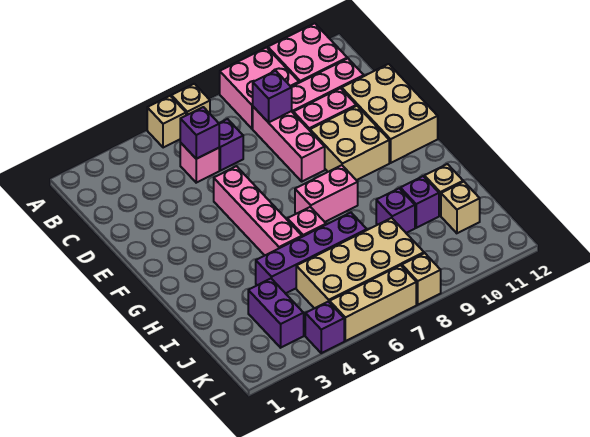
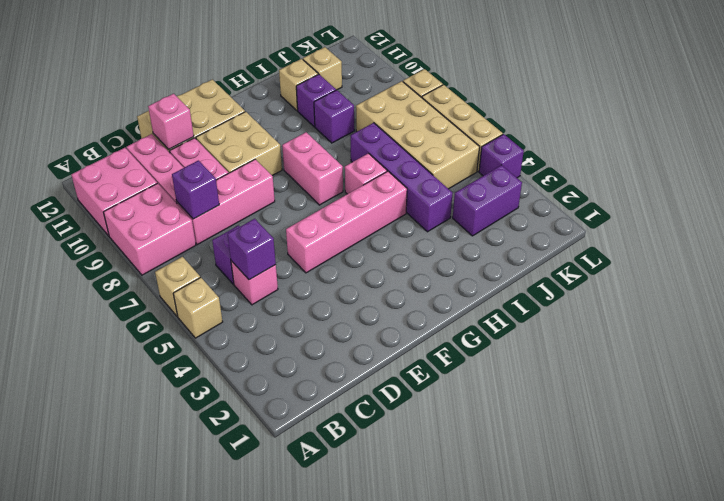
none -> pink 1x1 brick [148,94,194,149]

